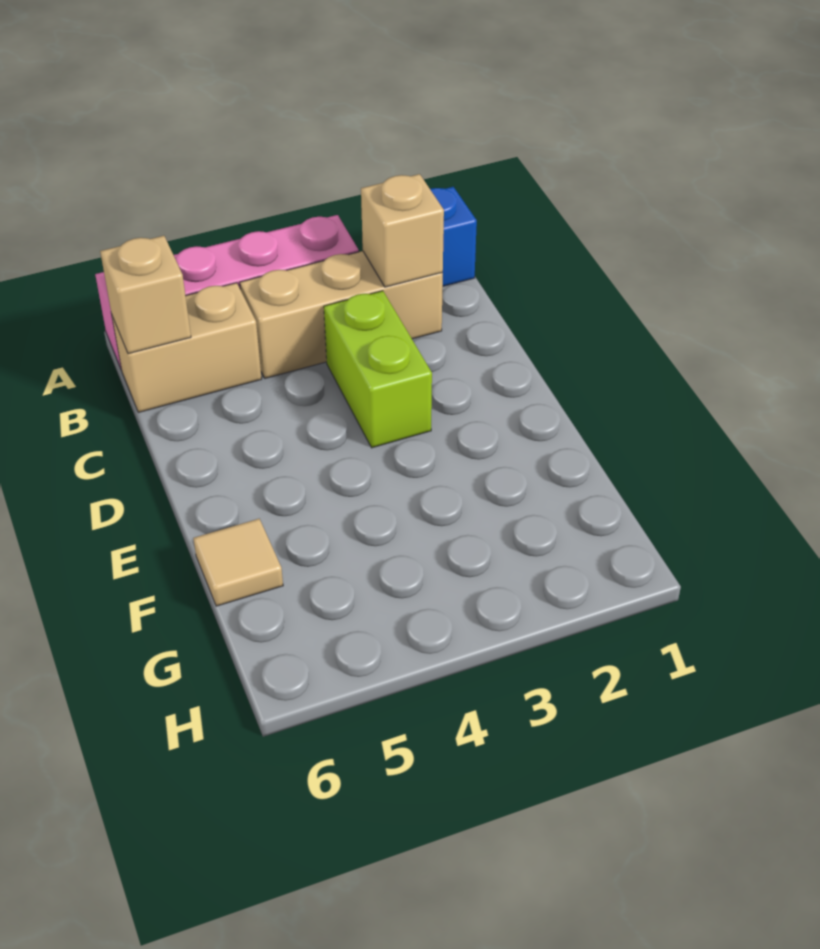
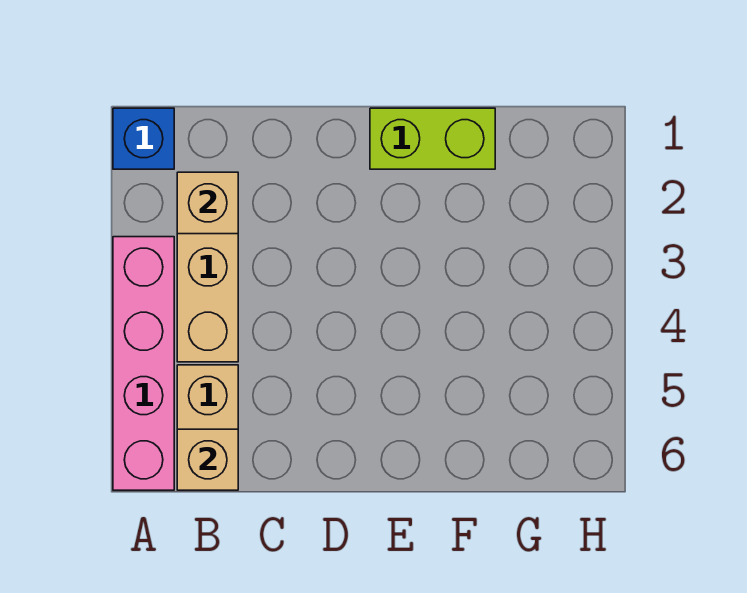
lime 1x2 brick [324,291,432,448] -> lime 1x2 brick moved to [370,108,495,169]
tan 1x1 tile [193,519,283,606] -> none

